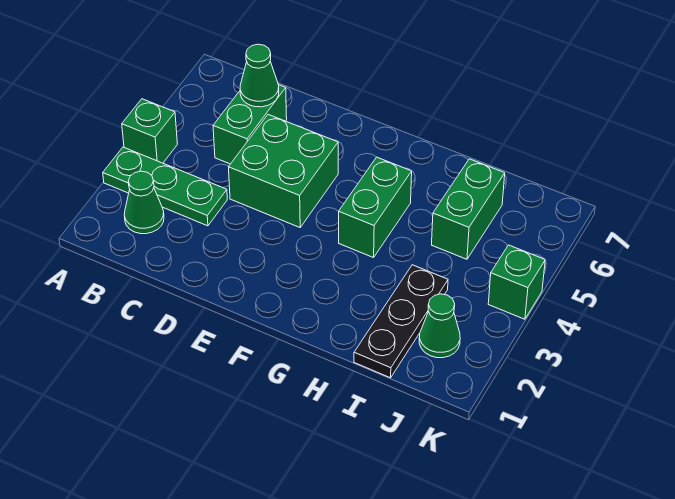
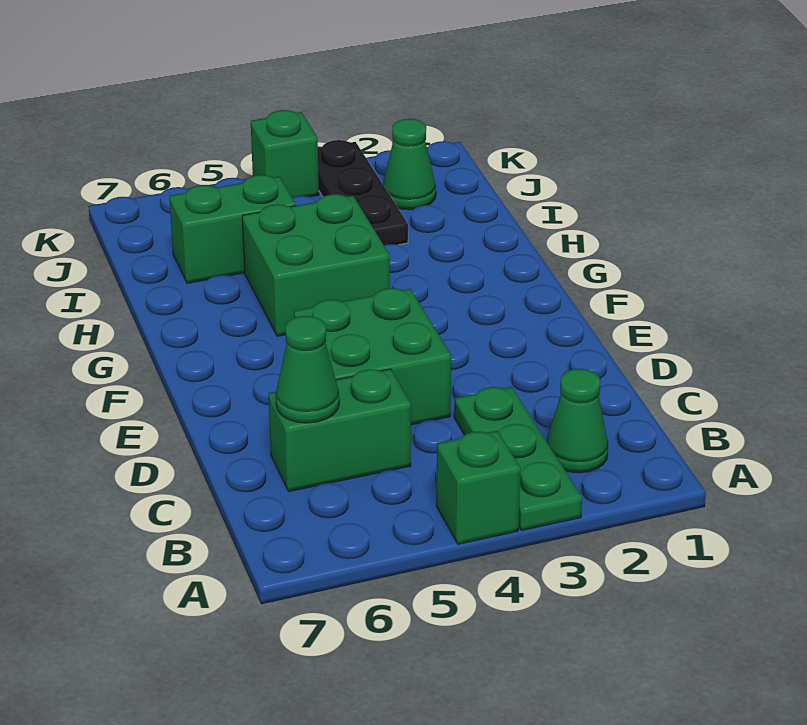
green 1x2 brick [339,157,412,258] -> green 2x2 brick [242,194,390,336]
black 1x3 plate [354,265,448,378] -> black 1x3 plate turned to [318,140,408,245]

